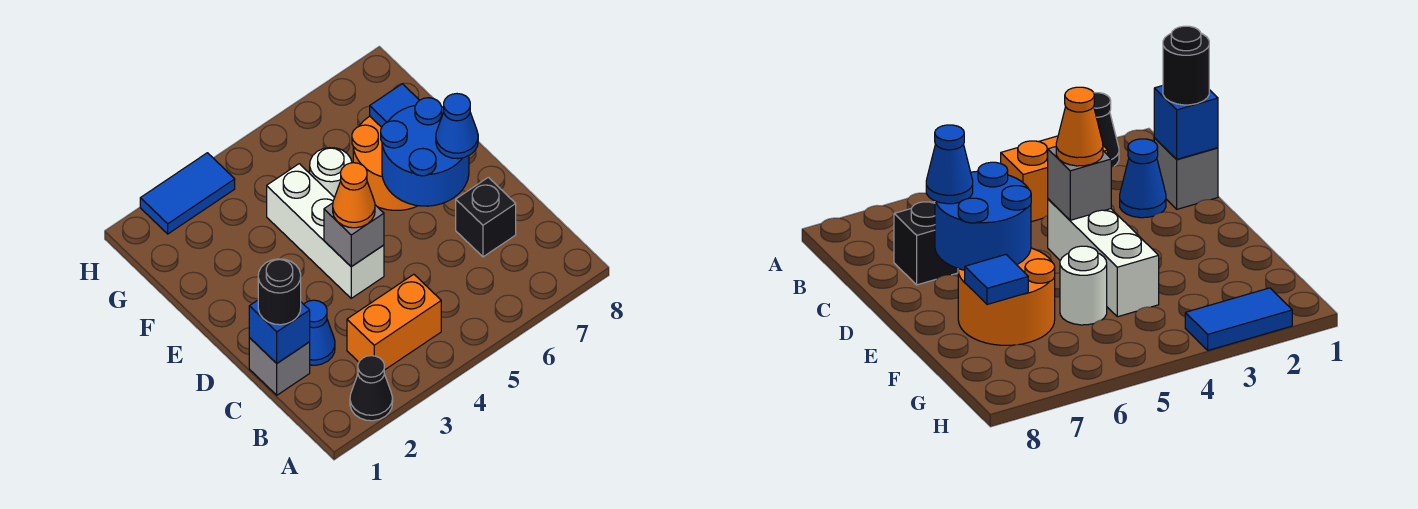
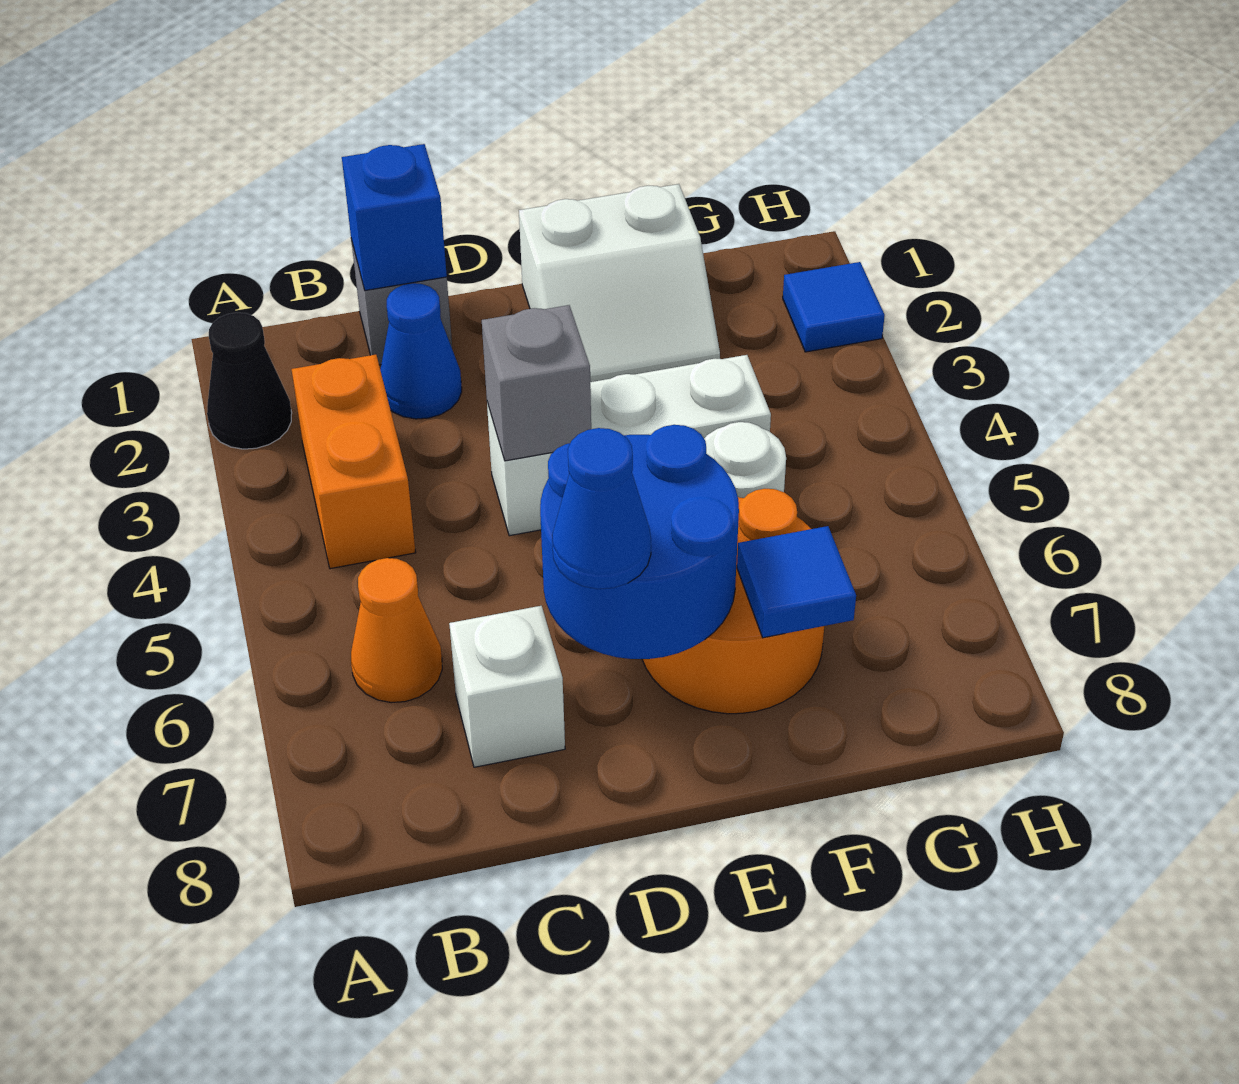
black 1x1 round brick [258,259,301,325] -> none
black 1x1 brick [456,177,516,257] -> white 1x1 brick [449,606,565,767]
orange 1x1 cone [333,163,375,228] -> orange 1x1 cone moved to [351,558,442,703]
none -> white 2x2 slope [519,184,720,382]
blue 1x2 tile [140,153,235,234] -> blue 1x1 tile [783,262,885,352]

